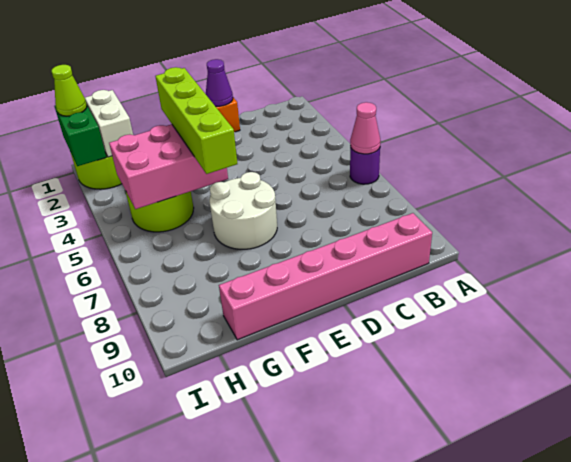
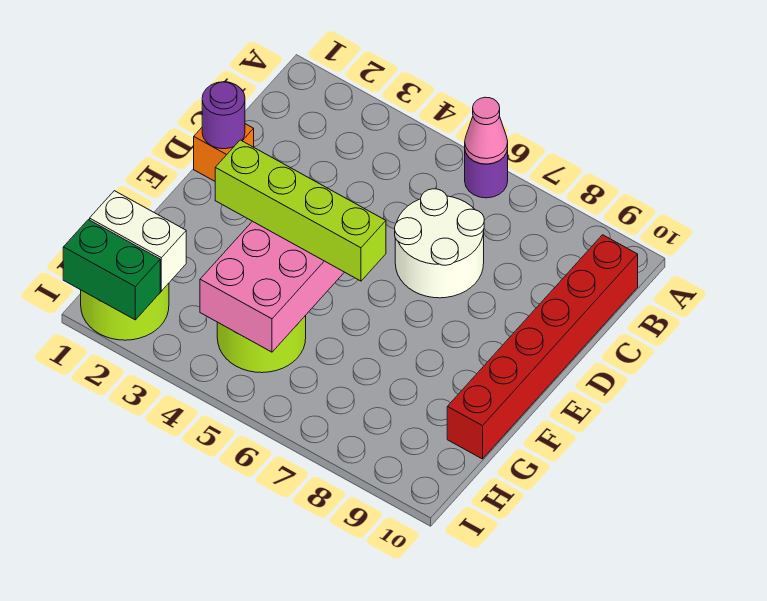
pink 1x6 brick [219,213,432,340] -> red 1x6 brick [447,235,638,459]
purple 1x1 cone [206,59,233,106] -> purple 1x1 round brick [202,82,245,149]
white 2x2 round brick [209,172,277,249] -> white 2x2 round brick moved to [395,189,484,298]
lime 1x1 cone [52,65,87,116] -> none

